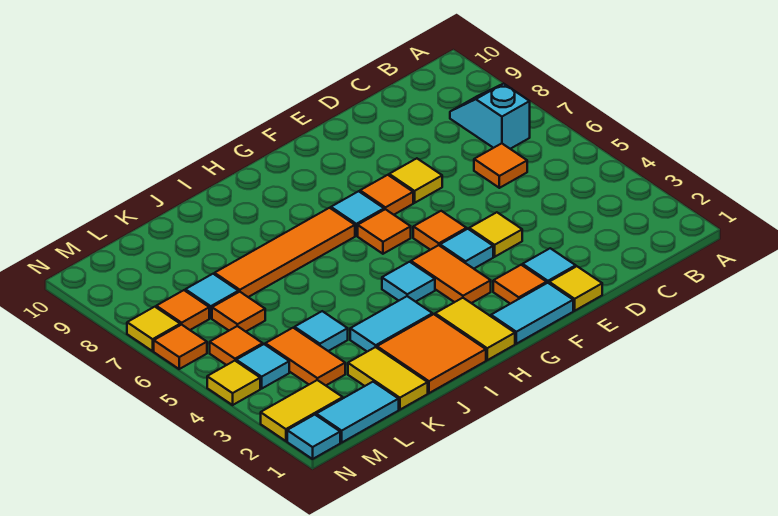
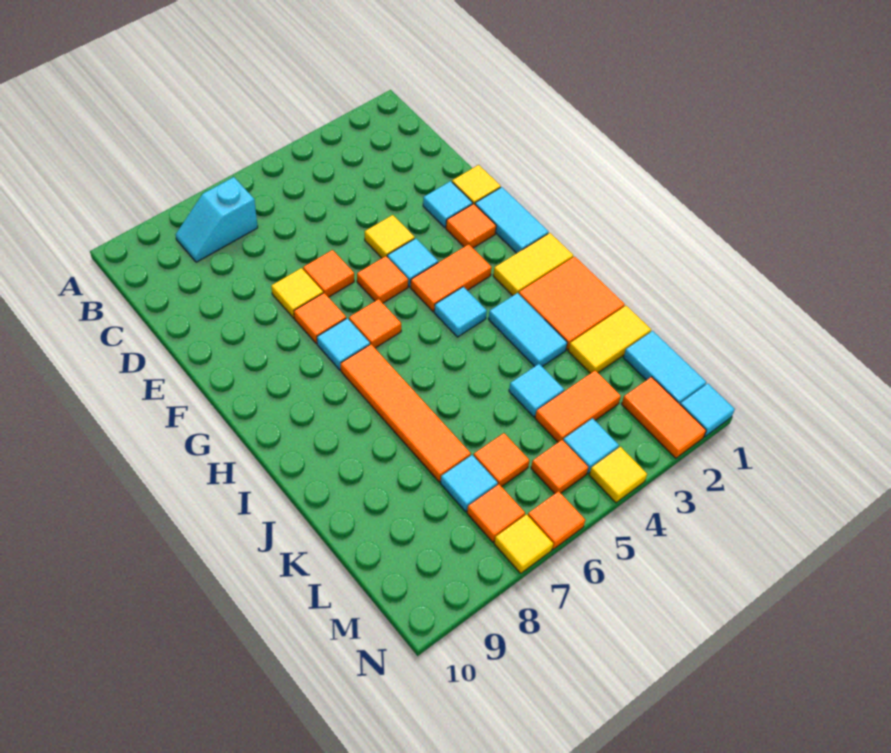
orange 1x1 tile [474,143,527,188] -> orange 1x1 tile moved to [303,250,354,297]
yellow 1x2 tile [261,380,343,441] -> orange 1x2 tile [622,377,706,458]

